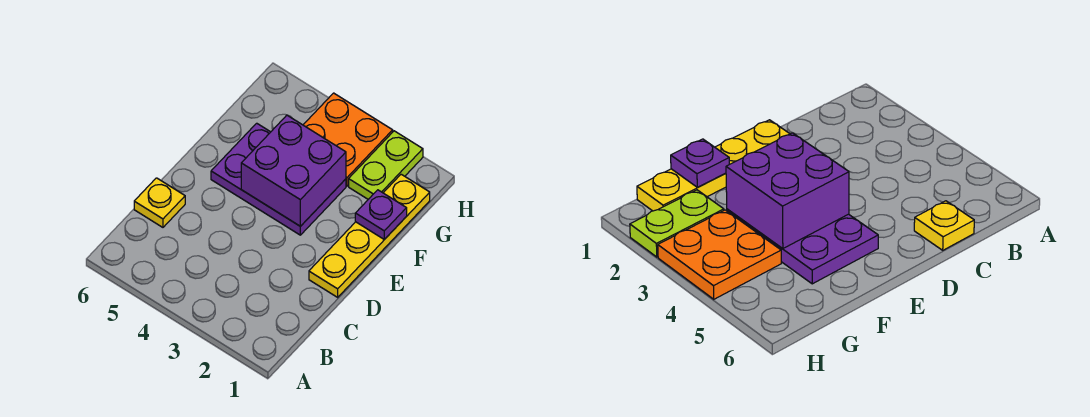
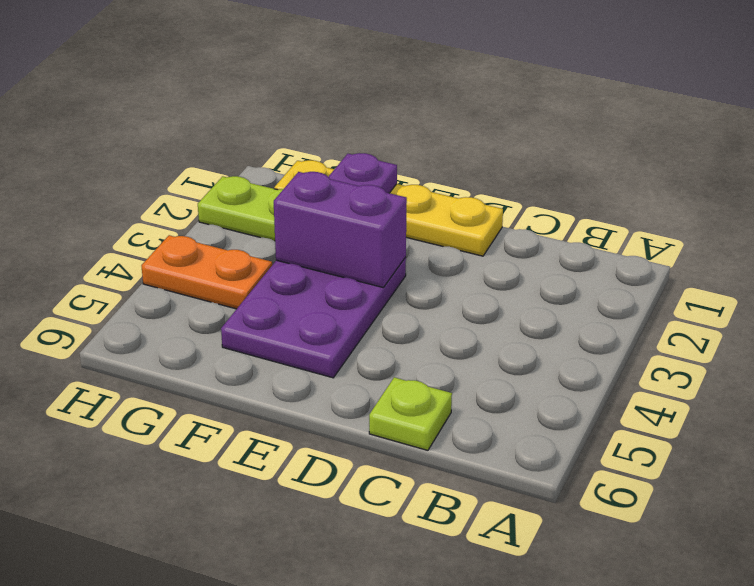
yellow 1x1 plate [134,178,185,227] -> lime 1x1 plate [369,377,452,450]
purple 2x2 brick [241,115,346,226] -> purple 1x2 brick [274,172,407,288]
orange 2x2 plate [303,93,393,186] -> orange 1x2 plate [141,235,272,309]

